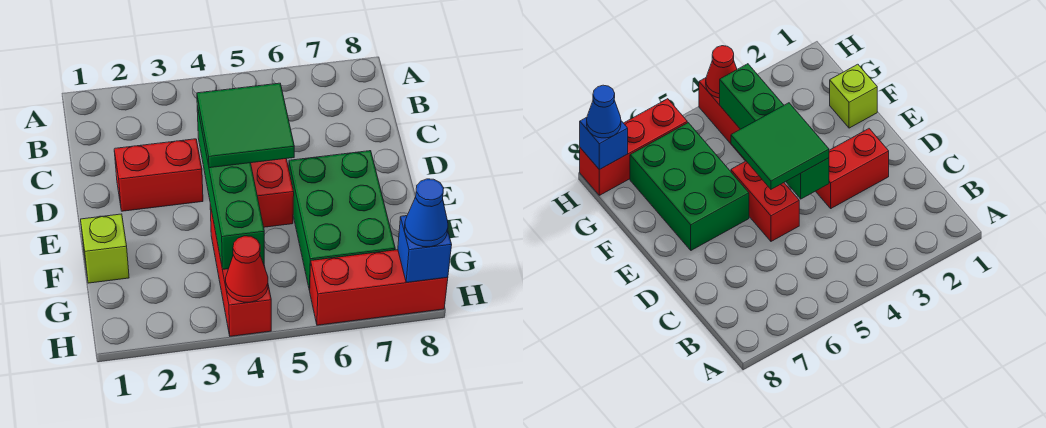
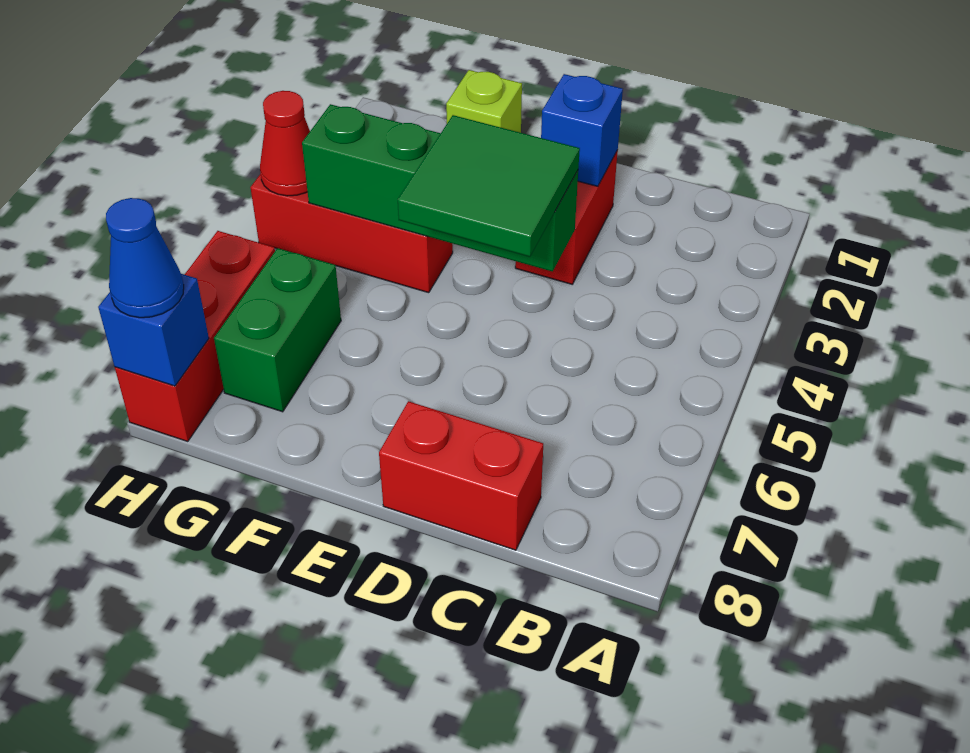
none -> blue 1x1 brick [541,74,623,186]
red 1x2 brick [251,159,294,227] -> red 1x2 brick moved to [379,401,543,550]
green 2x3 brick [289,151,395,290] -> green 1x2 brick [214,248,341,412]

